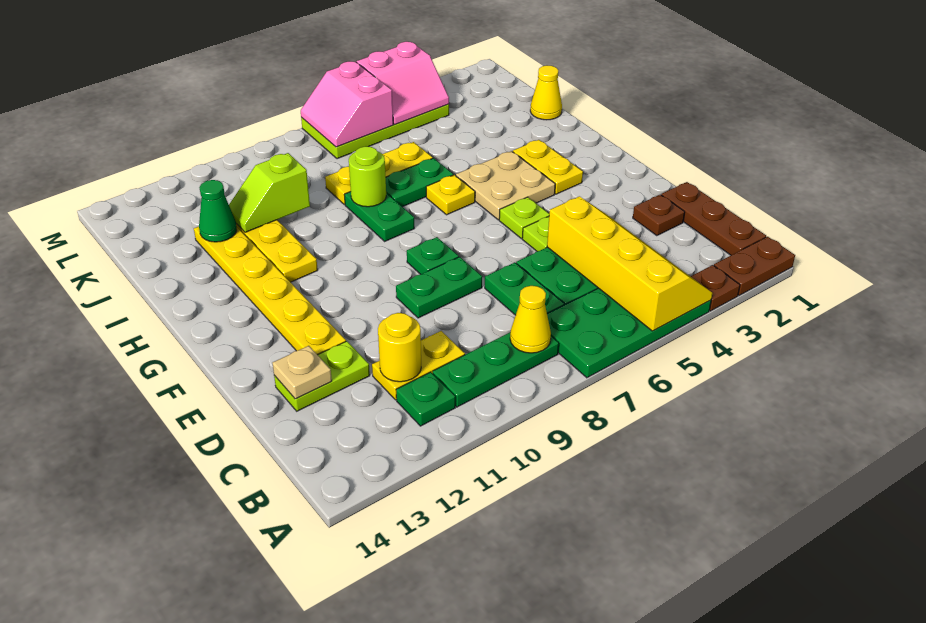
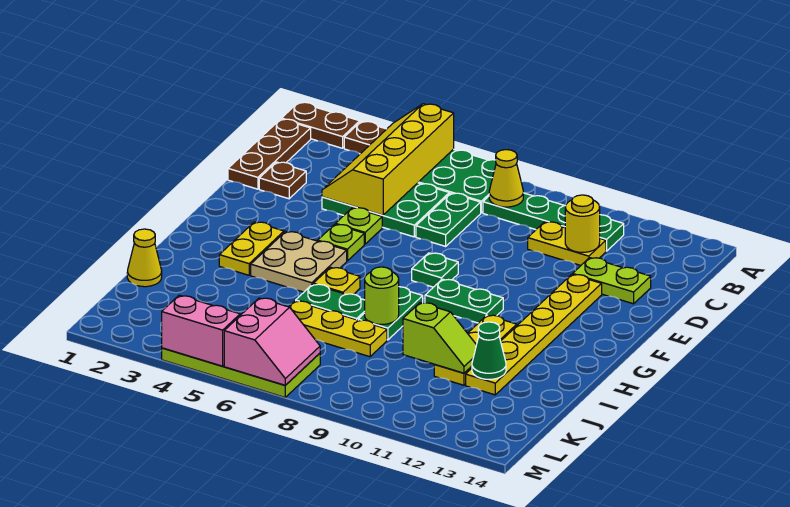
tan 1x1 plate [273,346,332,399] -> none
green 1x2 plate [396,257,482,318] -> green 1x2 plate moved to [425,279,503,323]

